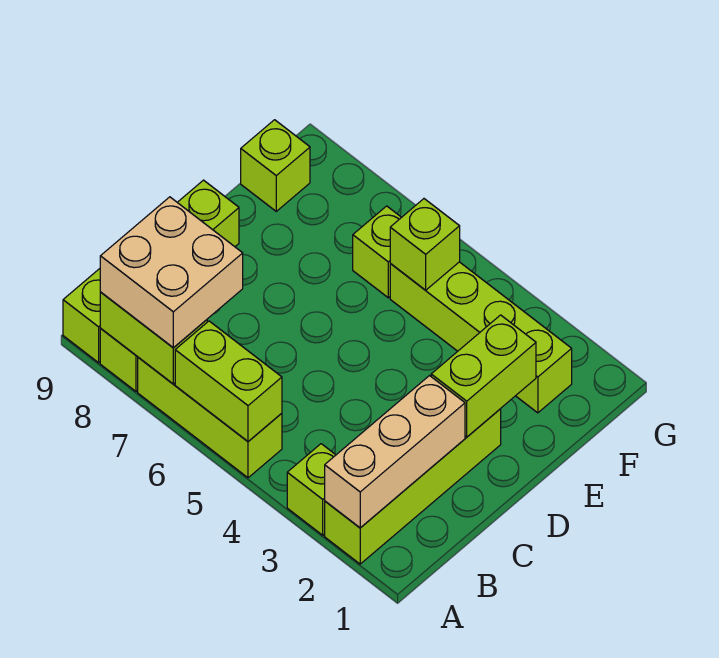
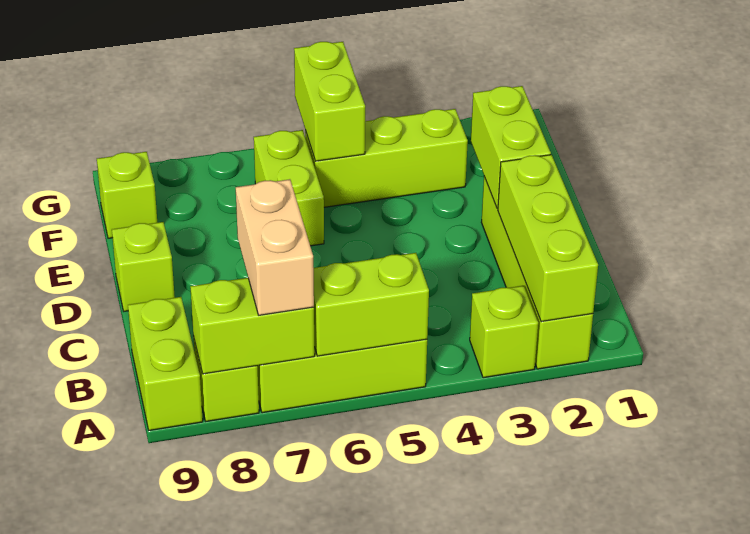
tan 1x3 brick [325,376,465,528] -> lime 1x3 brick [498,155,598,322]
tan 2x2 brick [100,197,243,348] -> tan 1x2 brick [236,179,314,315]
lime 1x4 brick [390,262,572,413] -> lime 1x3 brick [305,109,468,207]
lime 1x1 brick [390,199,460,290] -> lime 1x2 brick [294,42,365,161]
lime 1x1 brick [353,206,401,298] -> lime 1x2 brick [254,130,324,246]

